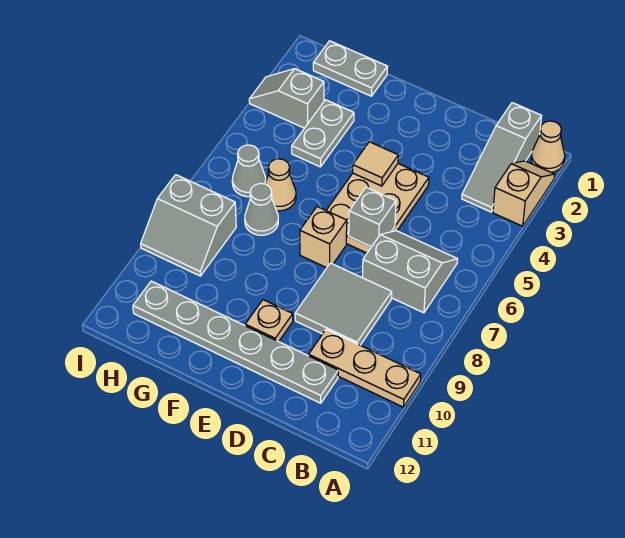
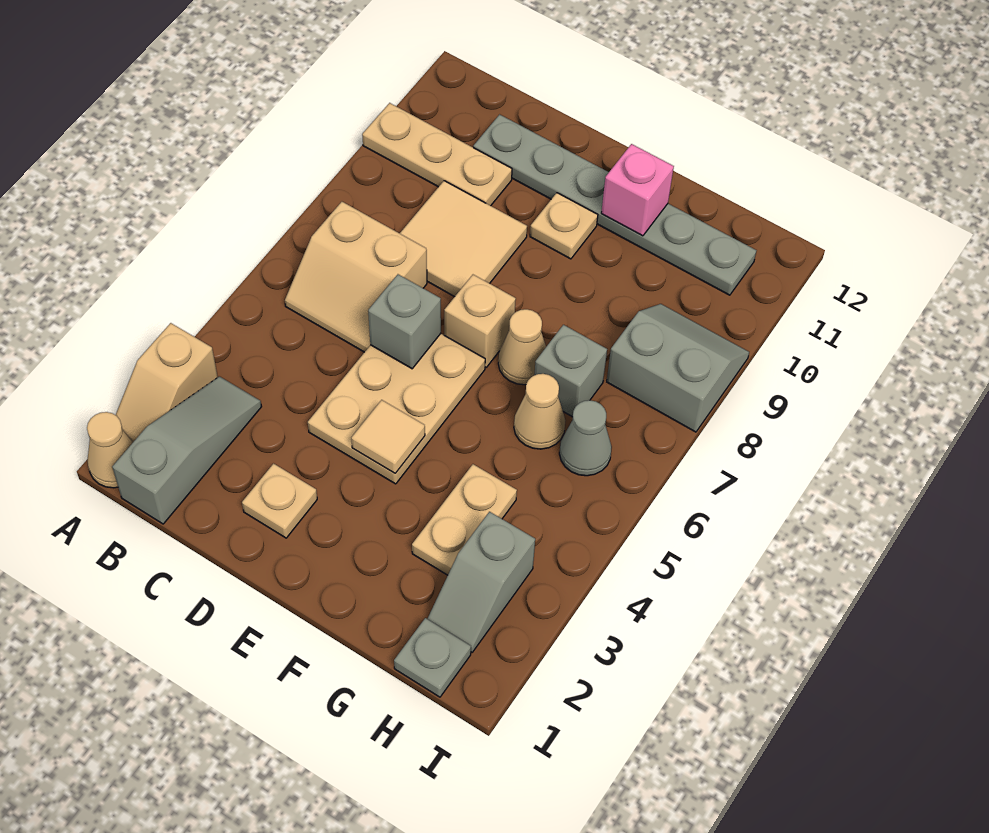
grey 2x2 slope [362,231,458,313] -> tan 2x2 slope [285,202,427,352]
grey 2x2 tile [295,263,392,345] -> tan 2x2 tile [400,181,527,297]
none -> tan 1x1 plate [242,464,317,538]
none -> tan 1x1 cone [498,309,546,385]
none -> pink 1x1 brick [601,144,674,236]
grey 1x2 plate [313,41,388,96] -> grey 1x1 plate [394,618,471,697]
grey 1x2 plate [292,100,354,167] -> tan 1x2 plate [412,464,517,575]
grey 1x1 cone [245,183,278,235] -> grey 1x1 brick [535,325,607,417]
grey 1x2 slope [249,69,324,128] -> grey 1x2 slope turned to [427,512,535,652]

